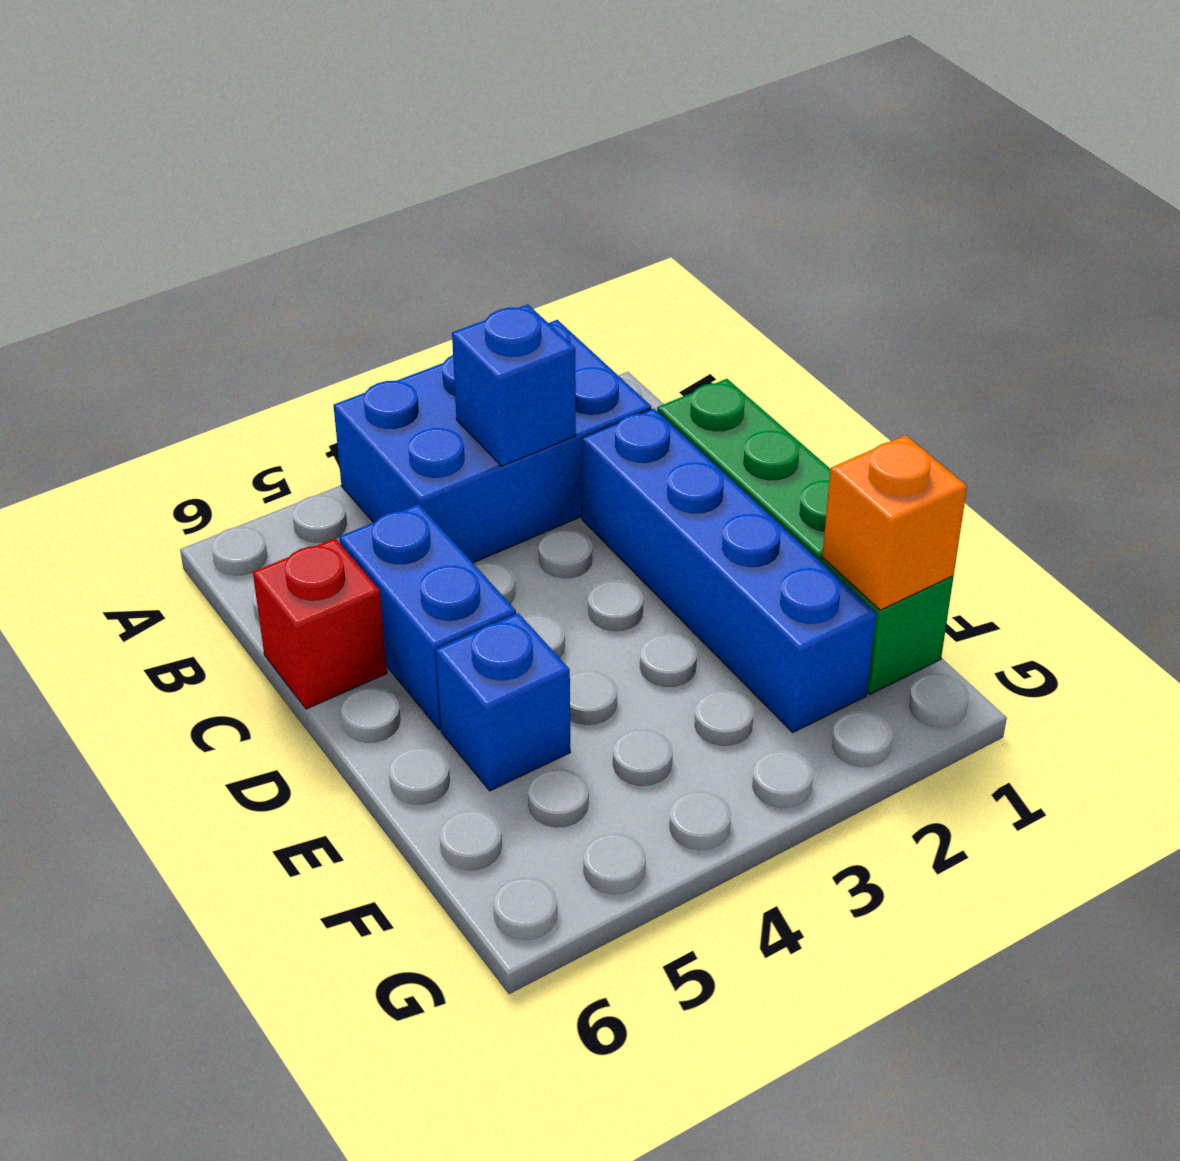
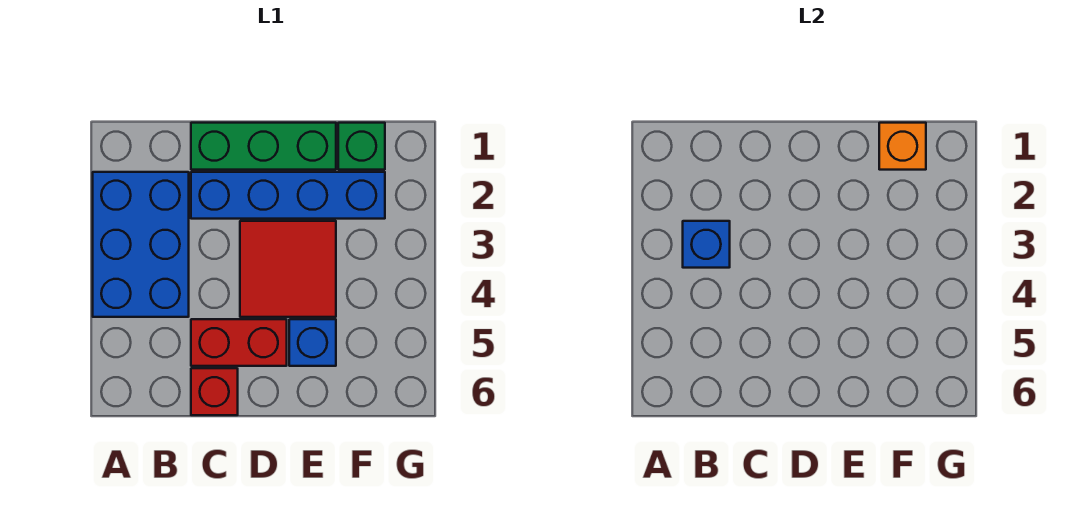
blue 1x2 brick [339,504,516,730] -> red 1x2 brick [191,319,287,366]
none -> red 2x2 tile [240,221,336,317]

